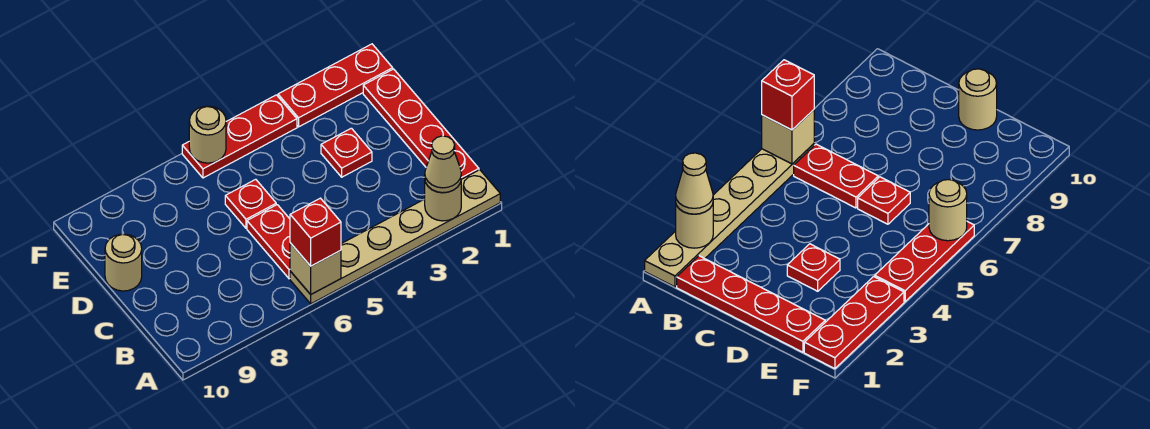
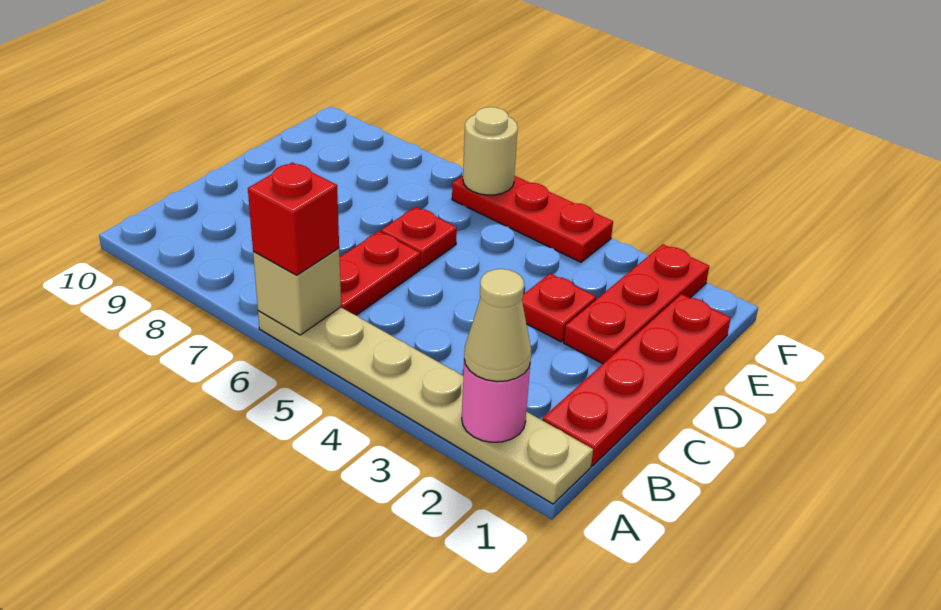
tan 1x1 round brick [425,182,461,221] -> pink 1x1 round brick [462,359,530,442]
tan 1x1 round brick [105,234,142,291] -> none
red 1x3 plate [278,44,393,127] -> red 1x3 plate turned to [564,244,709,364]

